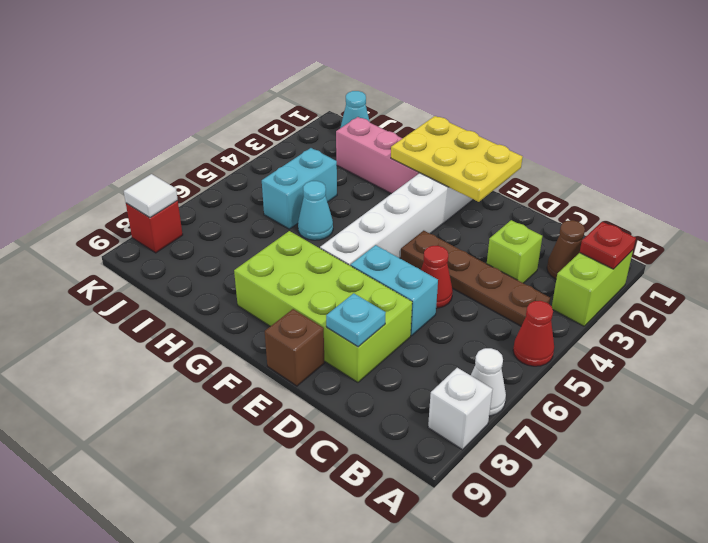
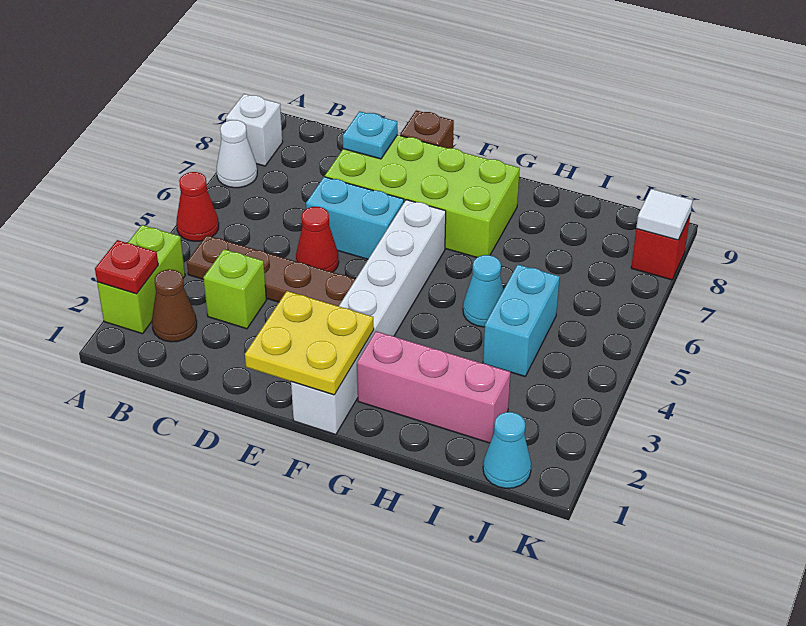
yellow 2x3 plate [391,116,522,202] -> yellow 2x2 plate [245,291,374,395]

